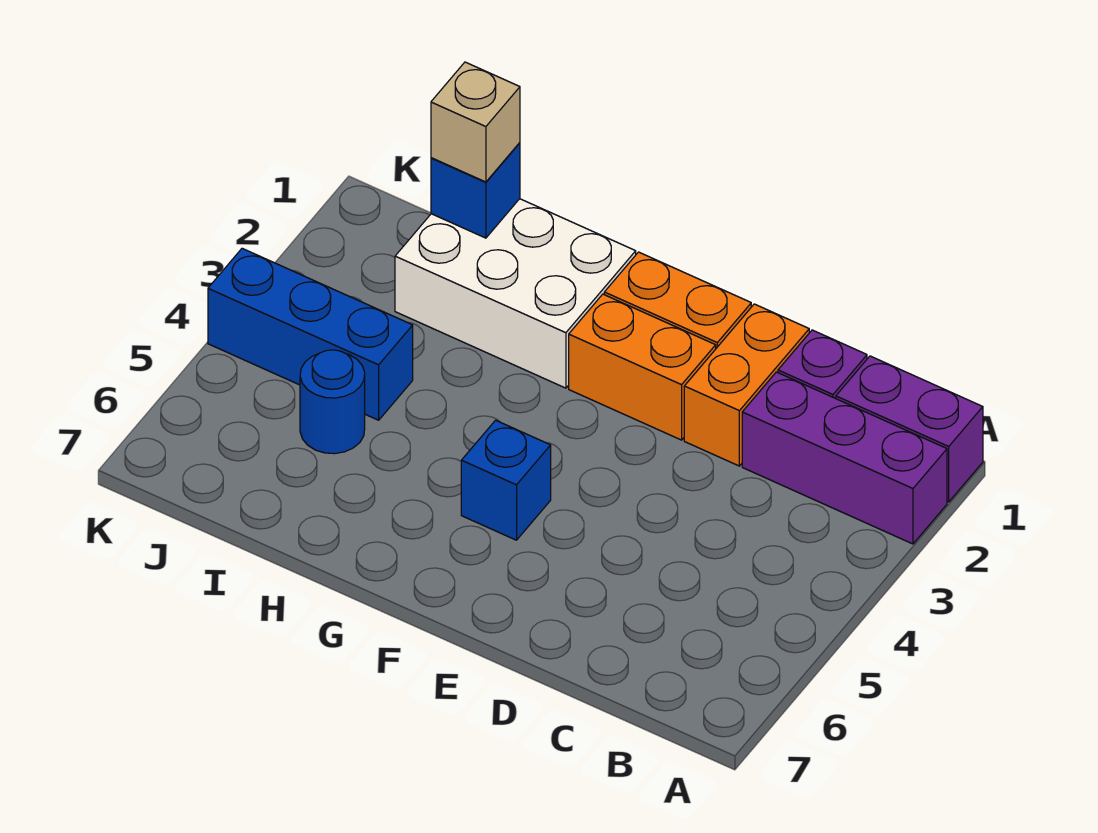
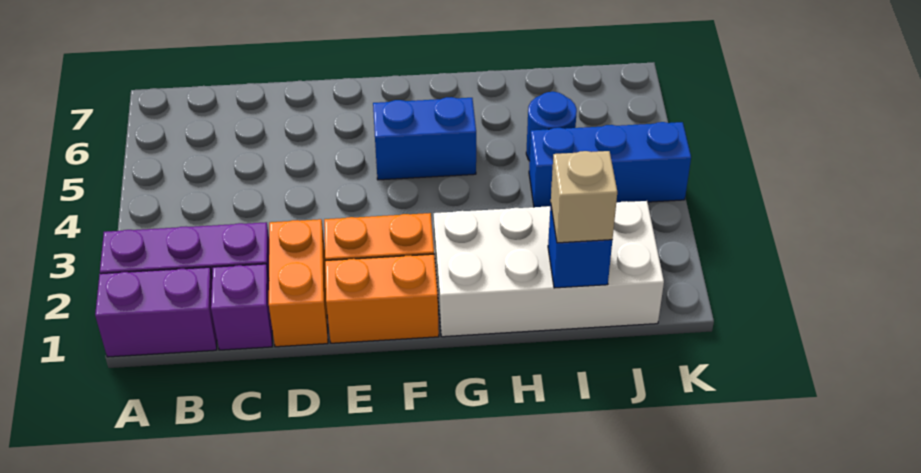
blue 1x1 brick [461,420,551,540] -> blue 1x2 brick [373,97,476,180]
white 2x3 brick [395,199,636,388] -> white 2x4 brick [434,201,664,337]

